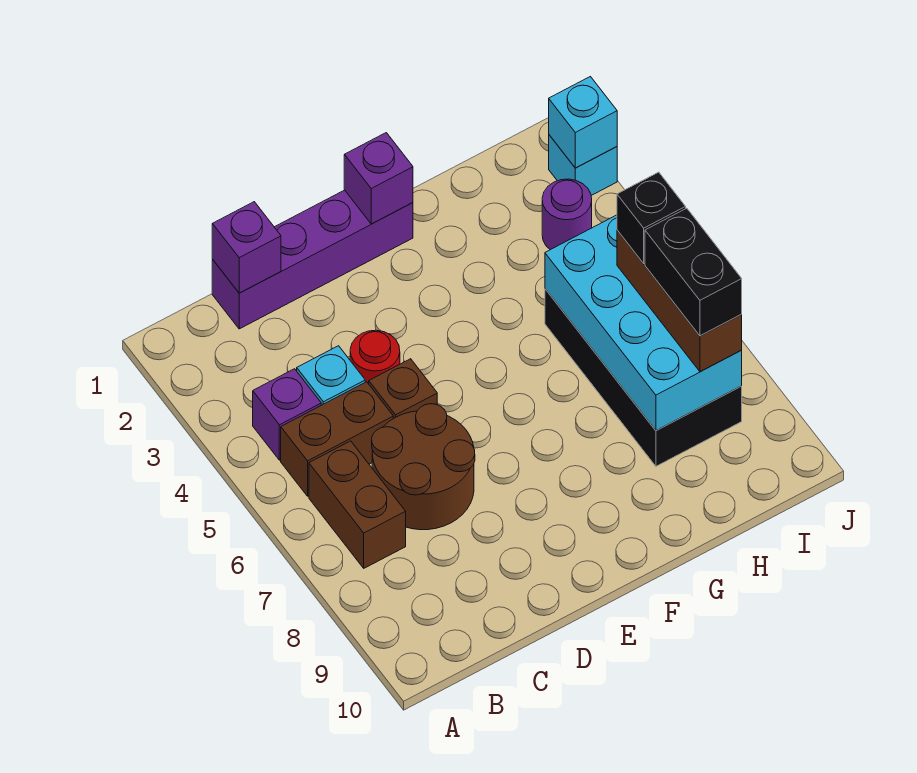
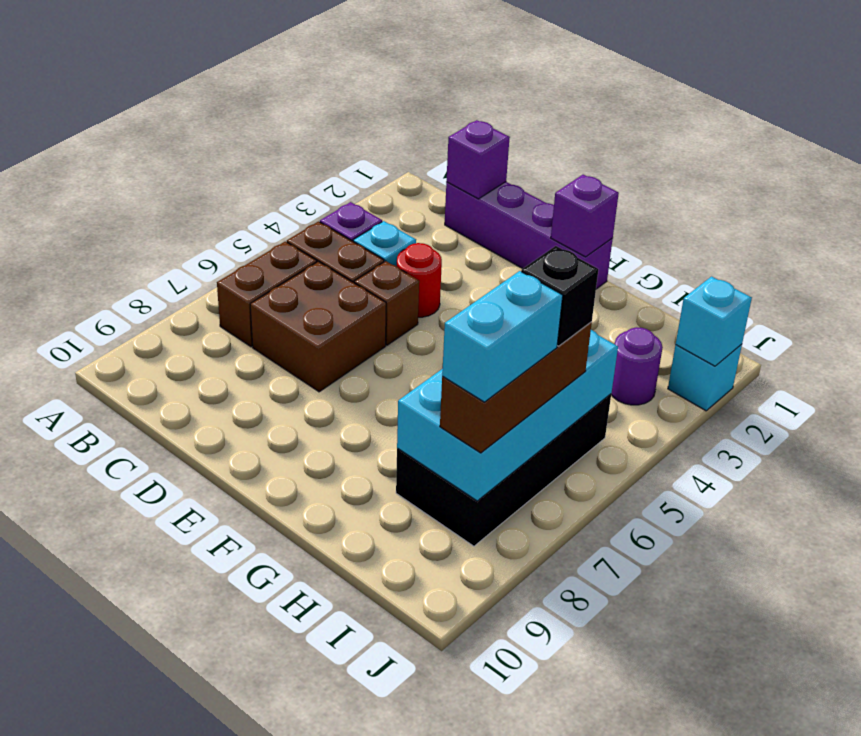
brown 2x2 round brick [372,404,475,530] -> brown 2x2 brick [250,262,386,392]
black 1x2 brick [645,208,742,336] -> cyan 1x2 brick [442,271,563,402]

